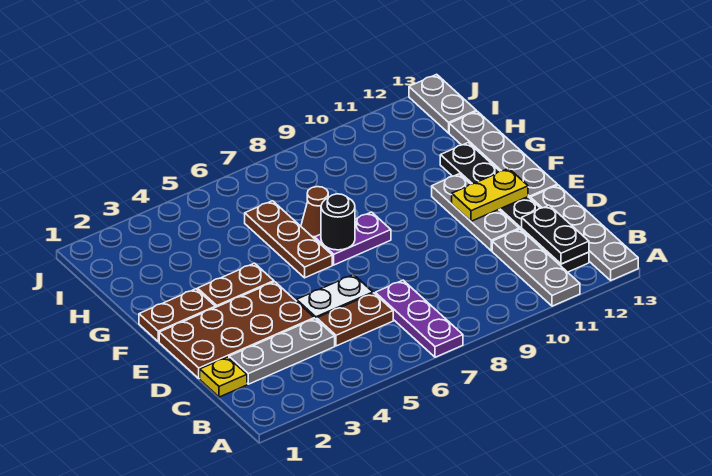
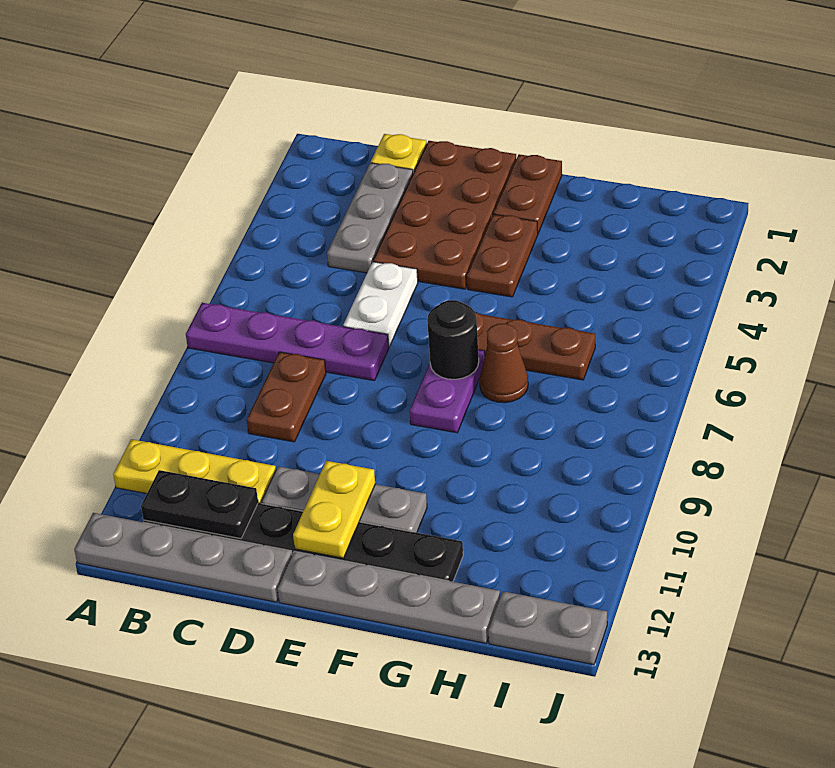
purple 1x3 plate [375,280,463,357] -> purple 1x4 plate [186,303,389,381]
grey 1x3 plate [492,229,580,306] -> yellow 1x3 plate [113,439,276,503]
brown 1x2 plate [317,293,393,346] -> brown 1x2 plate moved to [247,352,326,442]

